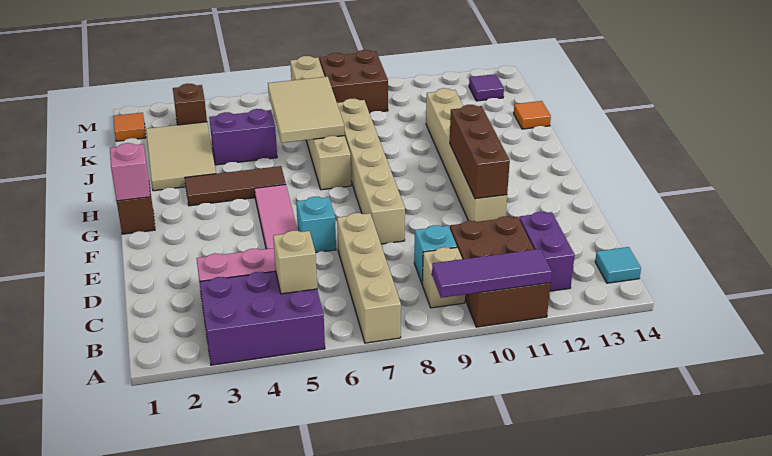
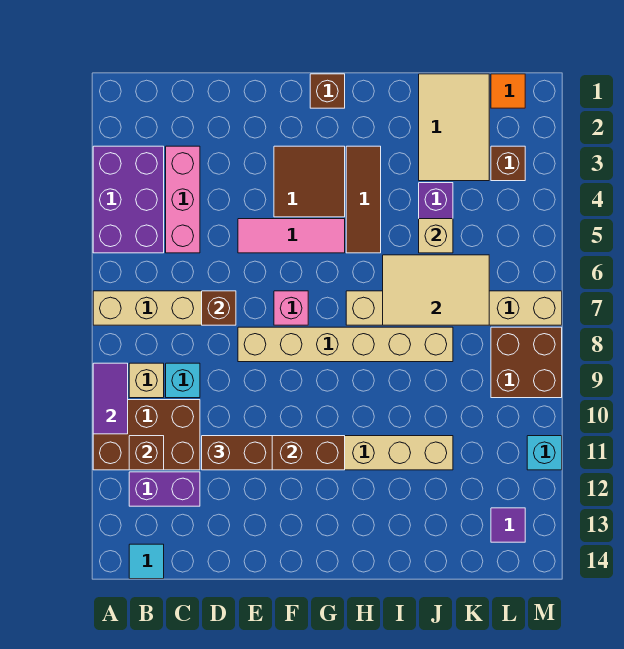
purple 1x3 tile [432,249,552,298] -> purple 1x2 tile [93,363,128,434]
tan 1x1 brick [273,231,317,294] -> tan 1x1 brick moved to [419,219,453,253]
none -> brown 1x1 brick [129,436,164,470]
none -> brown 1x1 brick [202,291,236,325]
none -> brown 1x2 brick [202,436,272,470]
cyan 1x1 brick [296,197,336,253] -> cyan 1x1 brick moved to [527,436,562,470]
none -> brown 2x2 tile [274,146,345,217]
pink 1x1 brick [110,143,150,201] -> pink 1x1 brick moved to [274,291,308,325]
tan 2x3 tile [146,122,216,191] -> tan 2x3 tile turned to [419,74,489,181]
orange 1x1 tile [514,101,551,129] -> none

